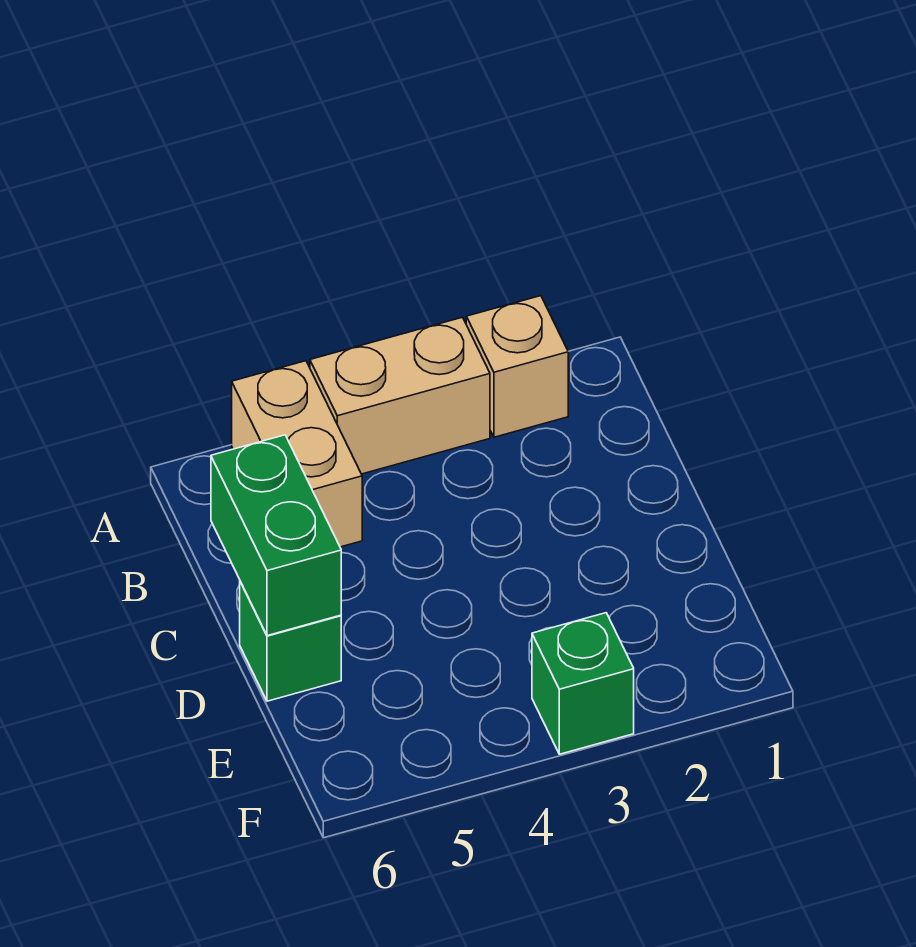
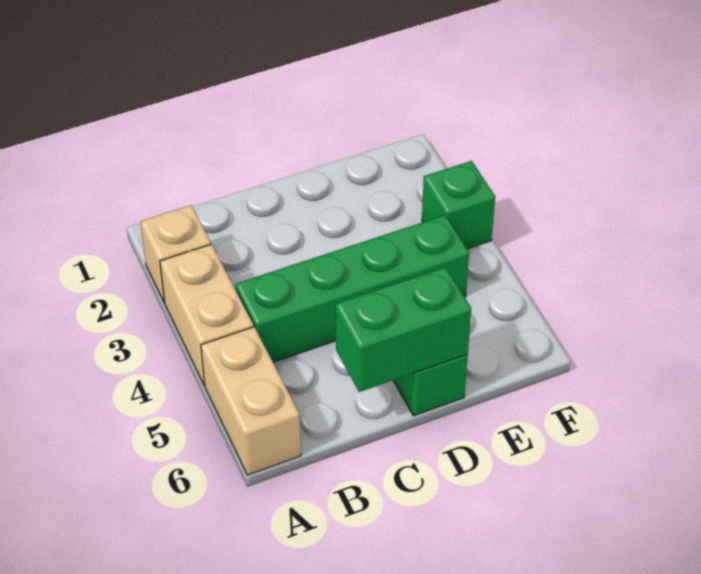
tan 1x2 brick [232,361,362,547] -> tan 1x2 brick turned to [201,327,301,475]
none -> green 1x4 brick [235,215,469,362]

